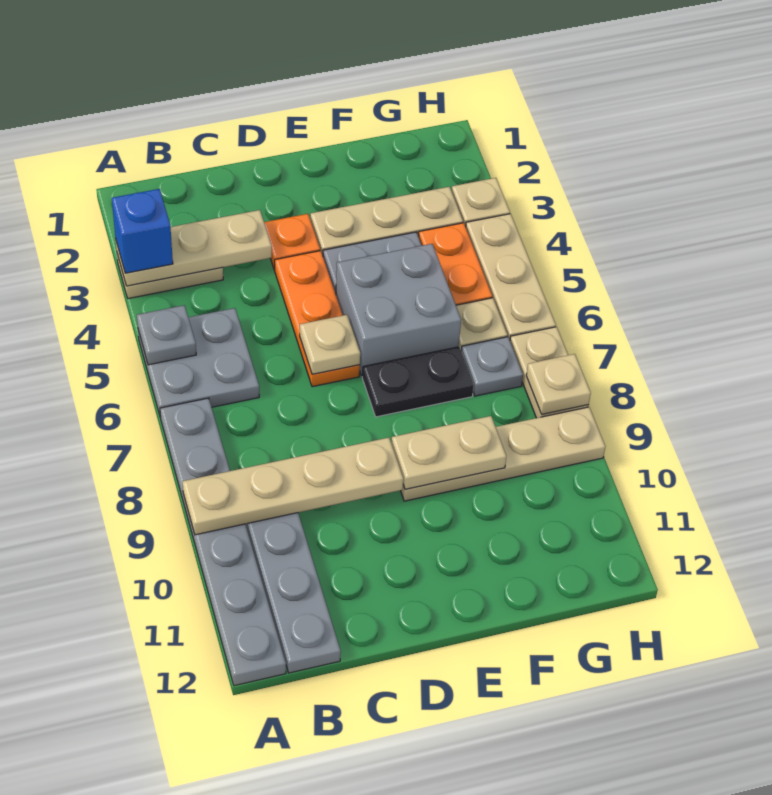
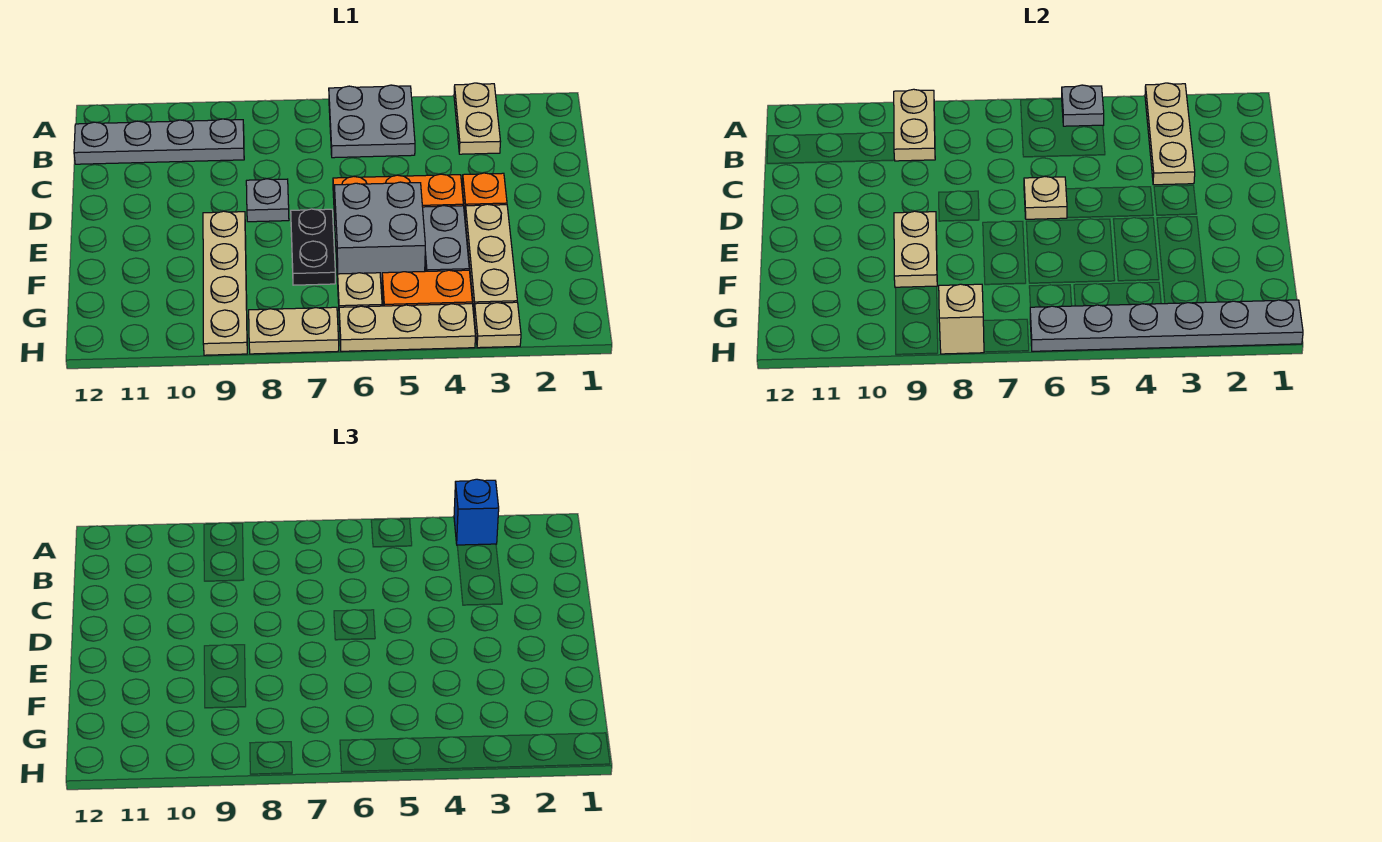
grey 1x6 plate [160,398,286,686] -> grey 1x6 plate moved to [1030,300,1303,351]
tan 1x4 plate [183,438,403,535] -> tan 1x2 plate [894,89,935,161]
grey 1x1 plate [461,337,523,396] -> grey 1x1 plate moved to [246,179,289,222]
tan 1x1 plate [526,354,591,414] -> tan 1x1 brick [939,284,984,354]

